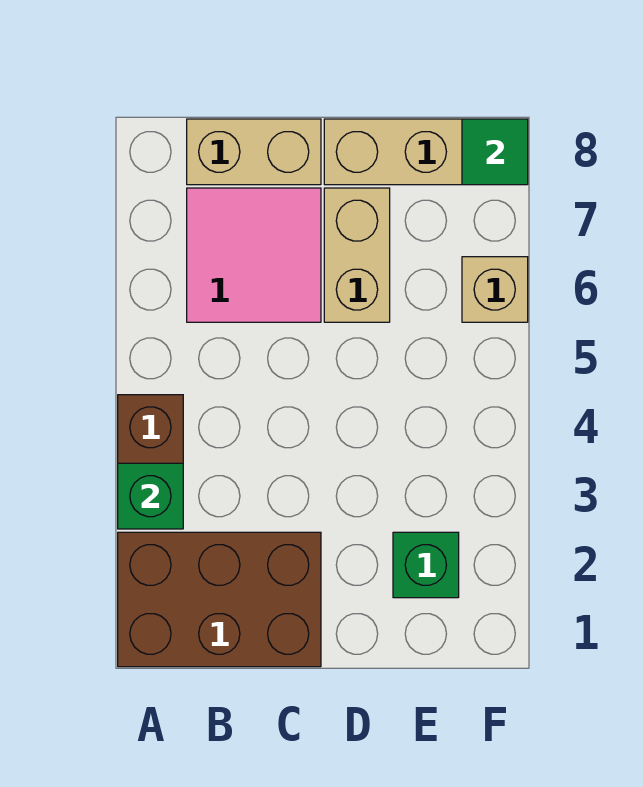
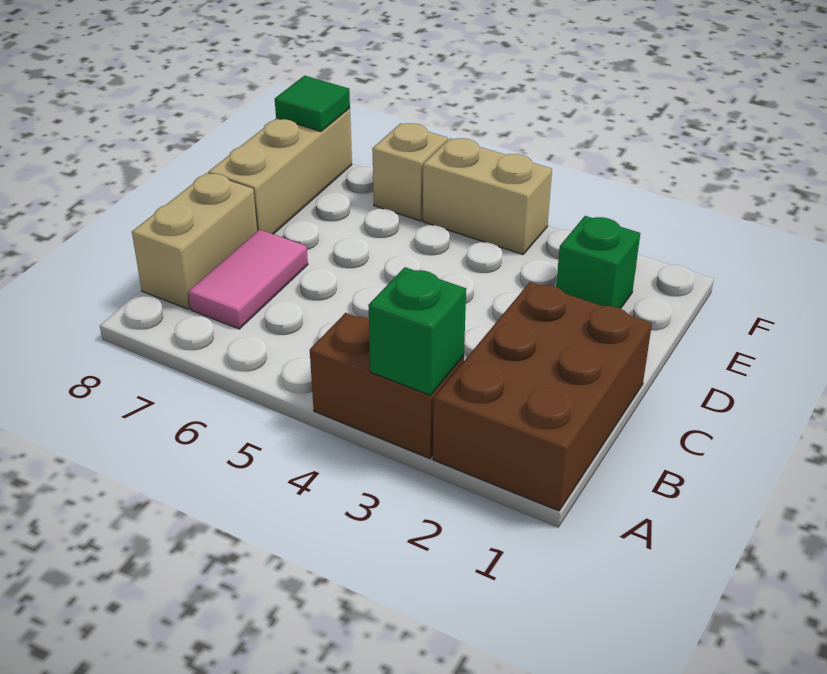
pink 2x2 tile [187,188,321,322] -> pink 1x2 tile [188,230,308,329]
tan 1x2 brick [324,188,390,322] -> tan 1x2 brick moved to [423,138,552,255]

